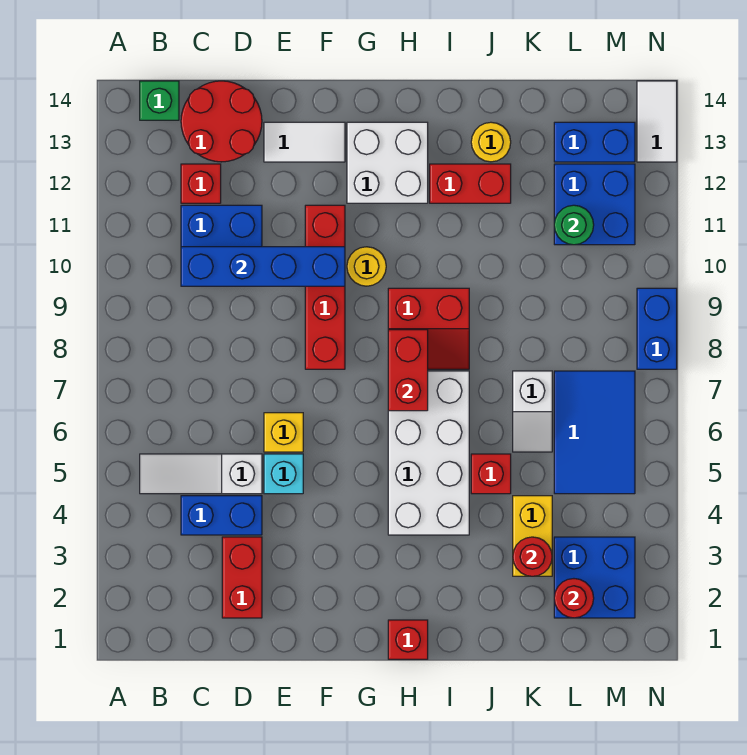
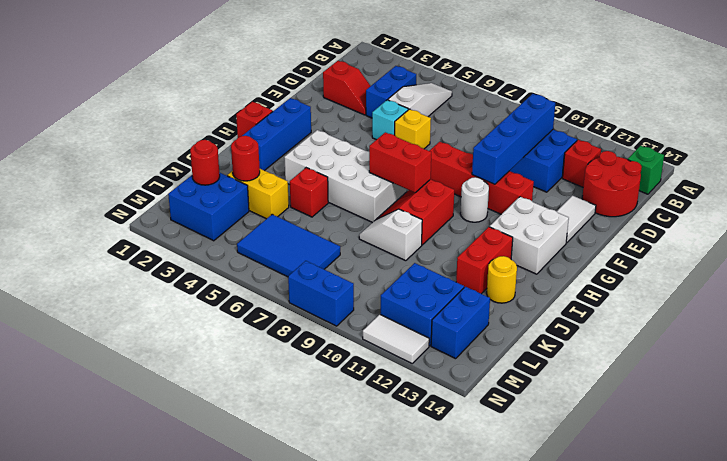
red 1x2 brick [222,537,262,618] -> red 1x2 slope [323,61,370,115]
none -> blue 1x3 brick [242,98,311,171]
yellow 1x1 round brick [347,247,386,286] -> white 1x1 round brick [460,177,489,222]
white 1x2 slope [513,371,552,452] -> white 1x2 slope moved to [359,209,422,261]
green 1x1 round brick [554,205,594,245] -> none
white 1x2 tile [637,81,677,162] -> white 1x2 tile moved to [363,314,429,363]

